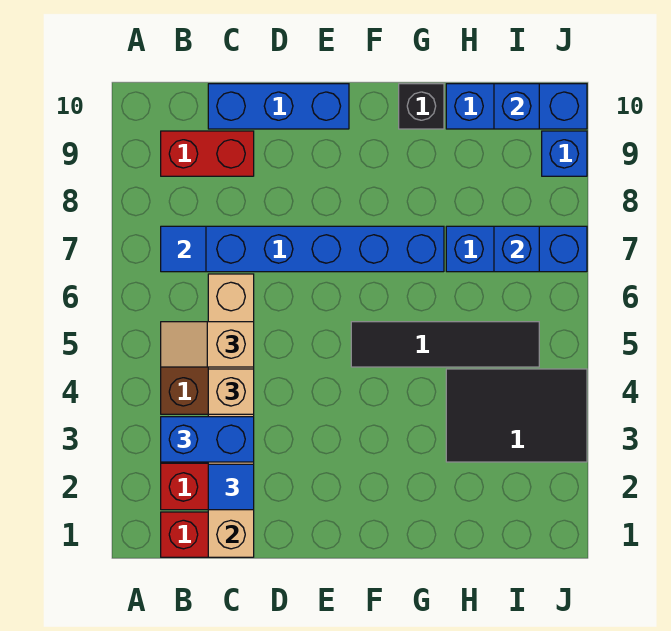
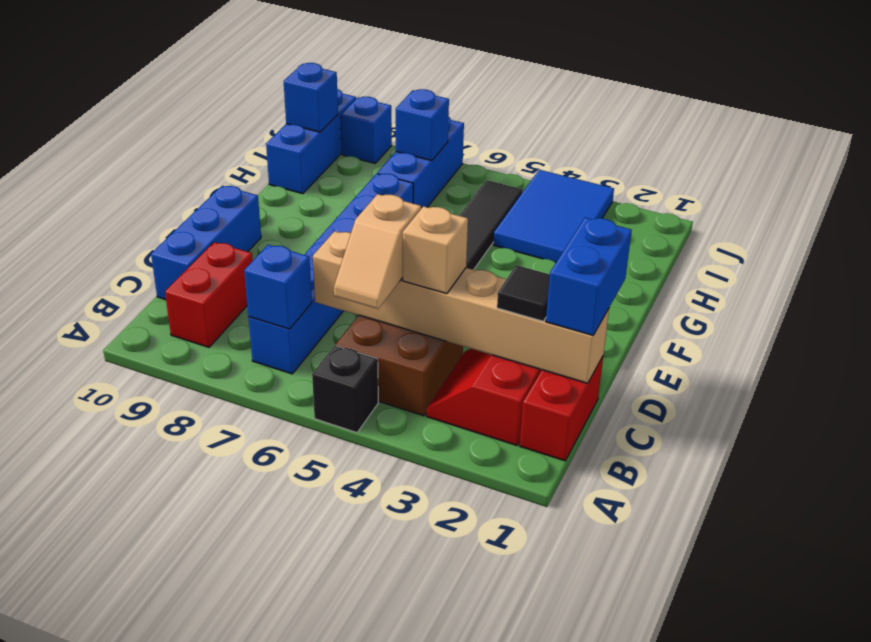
blue 1x2 brick [161,417,254,462] -> blue 1x2 brick moved to [546,218,632,335]
blue 1x1 tile [161,226,206,272] -> blue 1x1 brick [244,245,312,329]
blue 1x1 tile [208,464,254,510] -> black 1x1 tile [497,265,550,321]
black 1x1 brick [399,84,444,129] -> black 1x1 brick moved to [312,346,378,432]
black 2x3 tile [446,369,587,462] -> blue 2x3 tile [493,170,614,262]

